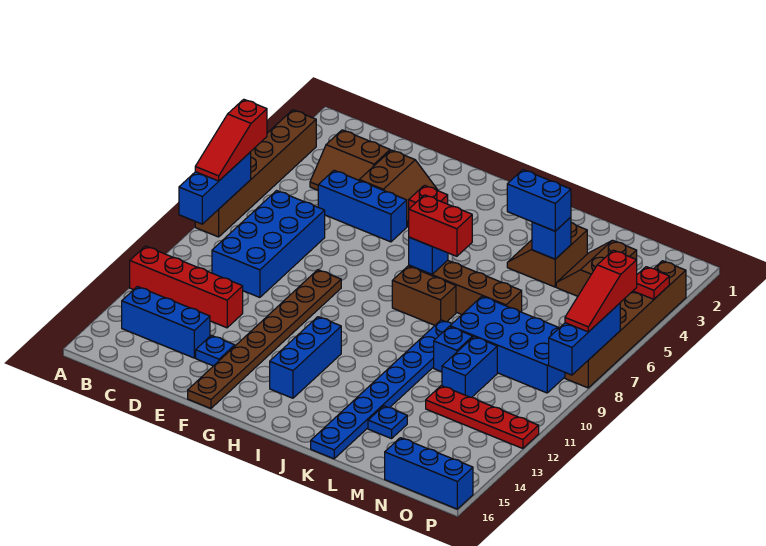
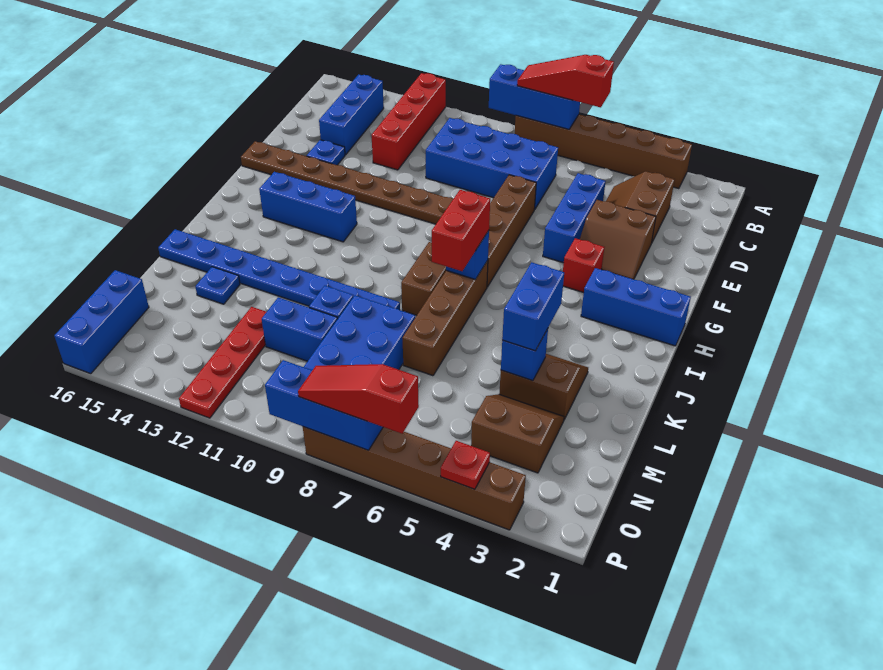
none -> brown 1x4 brick [487,175,536,287]
none -> blue 1x3 brick [581,268,691,346]

